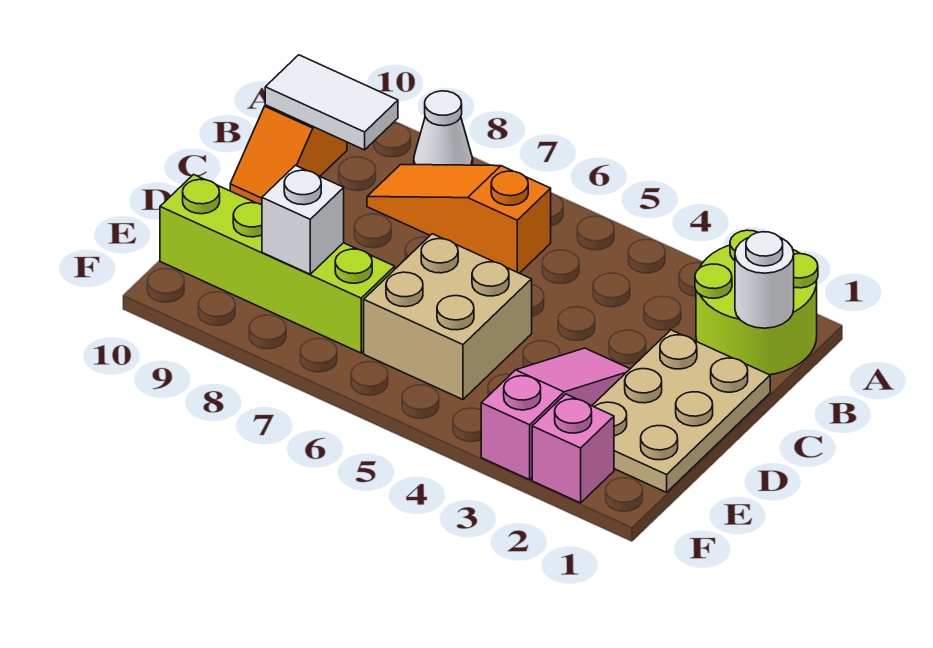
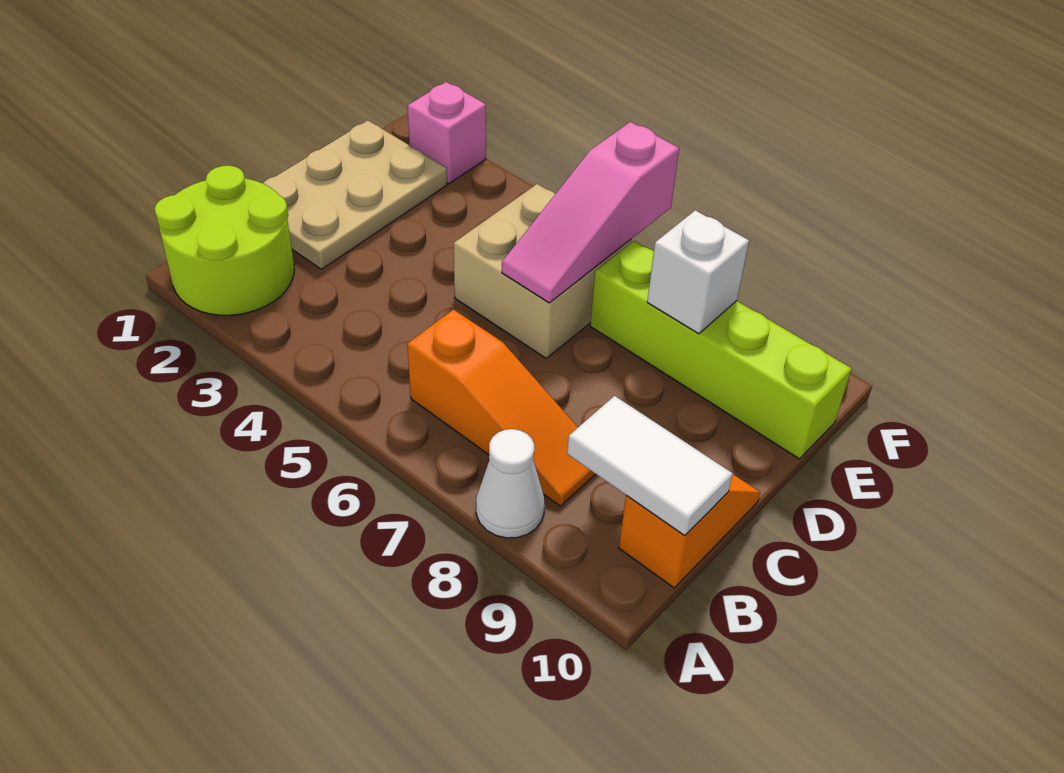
white 1x1 round brick [735,232,794,328] -> none
pink 1x3 slope [481,348,630,480] -> pink 1x3 slope moved to [502,122,679,303]

